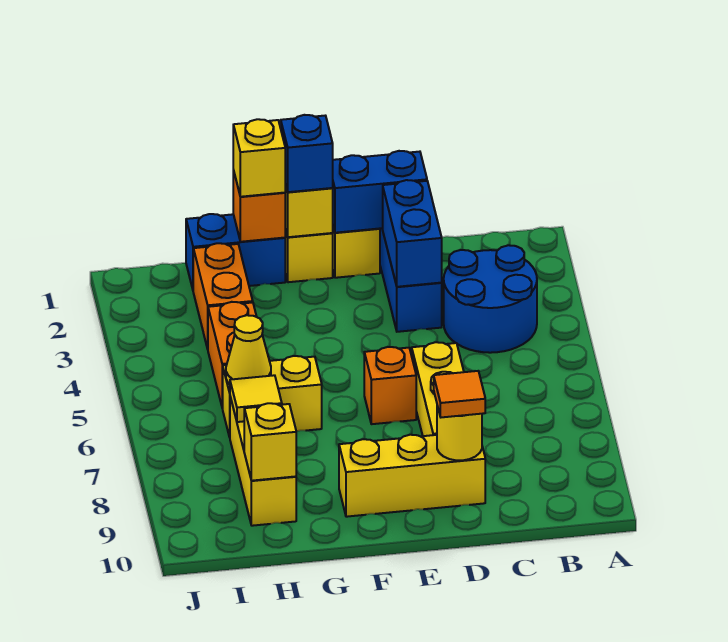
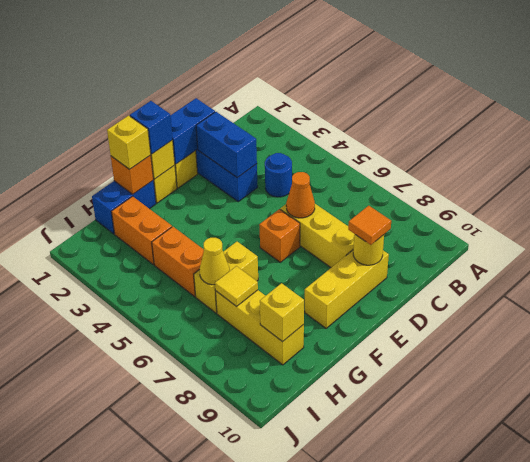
blue 2x2 round brick [444,245,537,353] -> blue 1x1 round brick [265,153,292,197]
none -> orange 1x1 cone [286,172,315,218]

